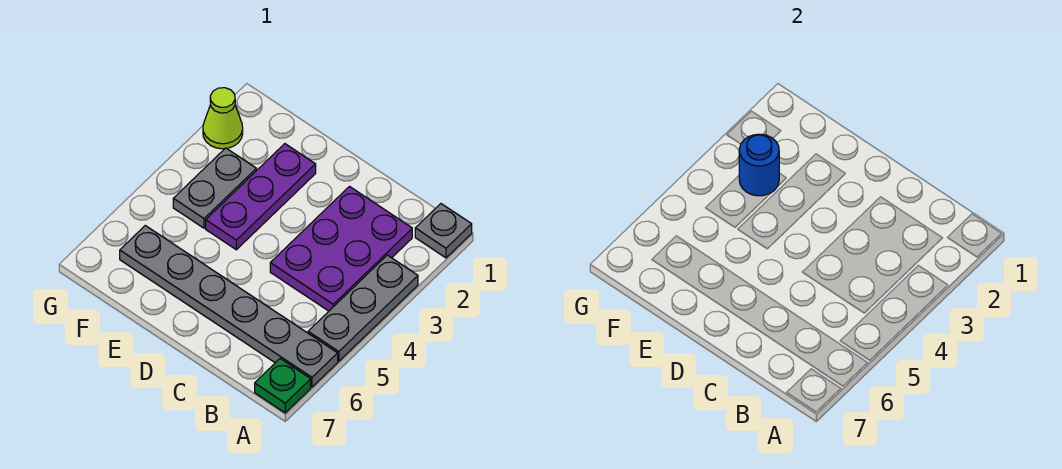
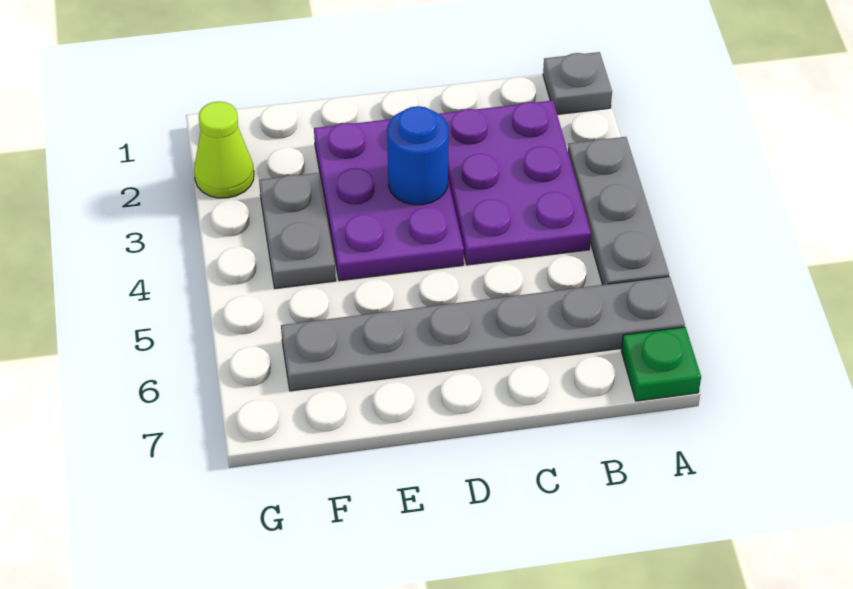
purple 1x3 plate [206,144,316,250] -> purple 2x3 plate [314,119,464,281]
blue 1x1 round brick [739,134,779,196] -> blue 1x1 round brick moved to [387,106,449,205]

